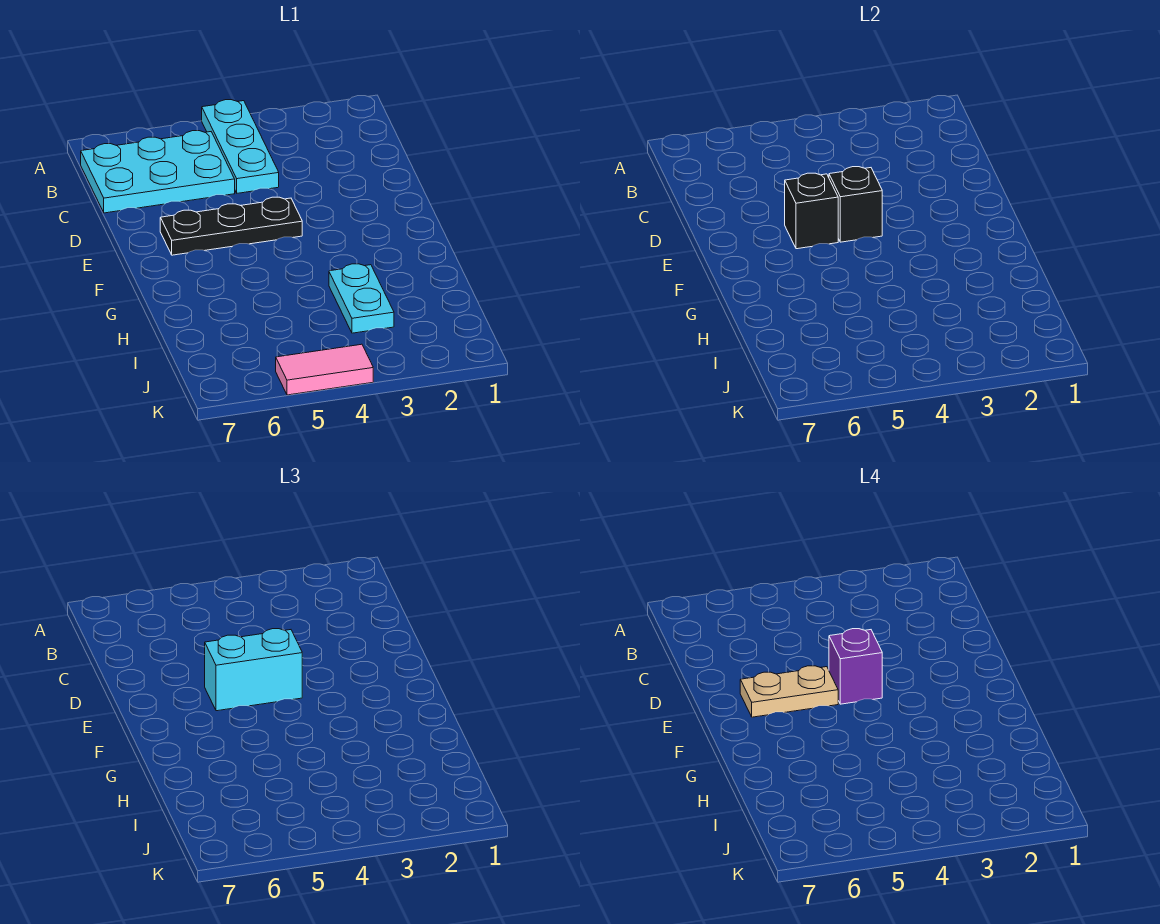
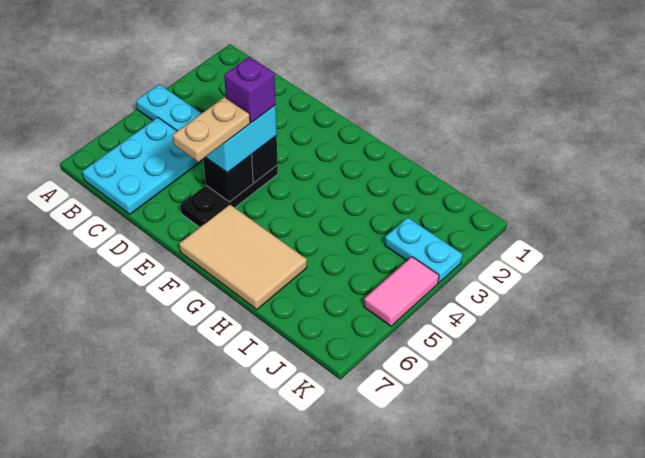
none -> tan 2x3 tile [179,204,307,310]
cyan 1x2 plate [329,264,394,333] -> cyan 1x2 plate moved to [385,218,462,283]

